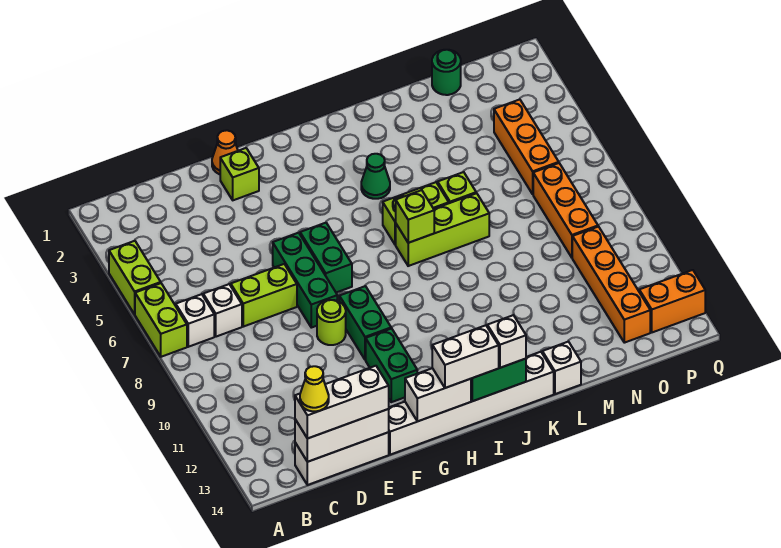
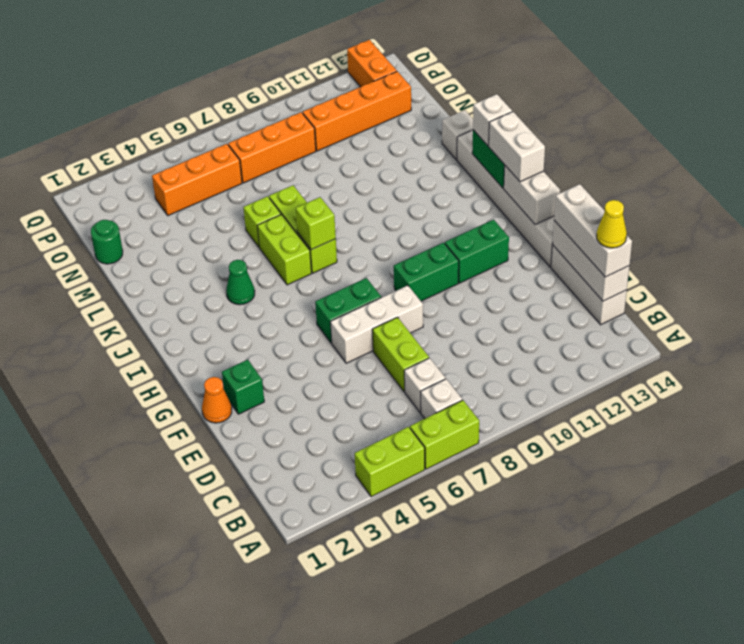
lime 1x1 brick [220,148,259,200] -> green 1x1 brick [222,360,264,414]
green 1x3 brick [273,233,337,328] -> white 1x3 brick [330,285,423,363]
lime 1x1 round brick [317,300,346,345] -> none

